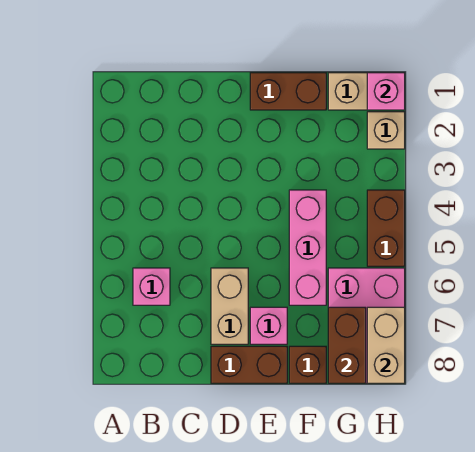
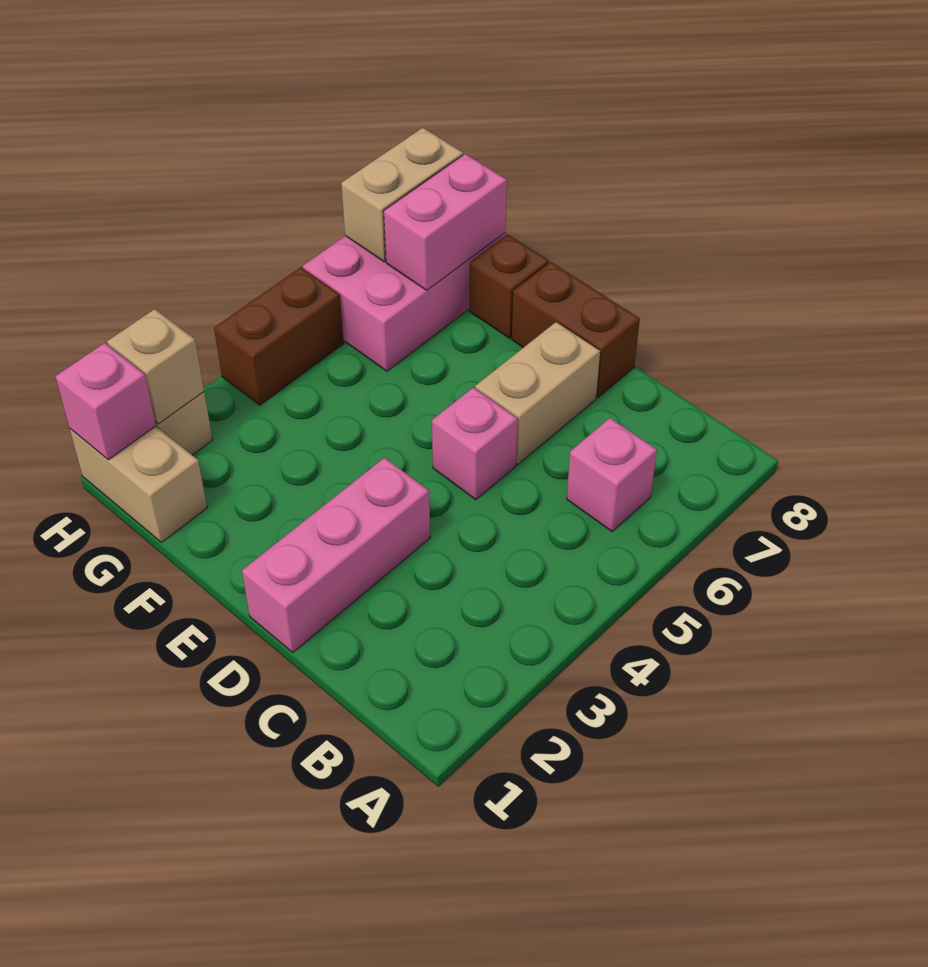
brown 1x2 brick [250,73,326,110] -> none
pink 1x1 brick [250,307,287,344] -> pink 1x1 brick moved to [432,387,518,500]
pink 1x3 brick [289,190,326,305] -> pink 1x3 brick moved to [242,458,430,652]
brown 1x2 brick [328,307,366,383] -> pink 1x2 brick [384,154,507,290]
none -> tan 1x1 brick [107,309,204,424]

